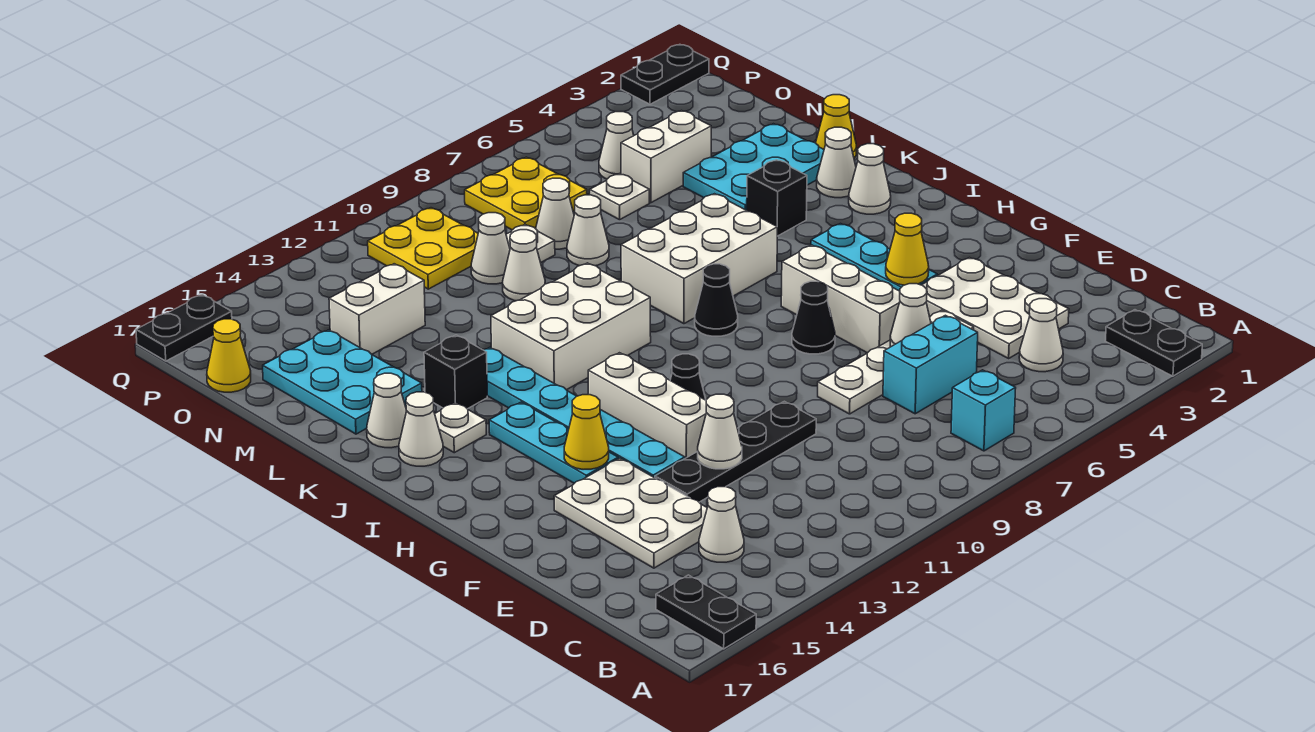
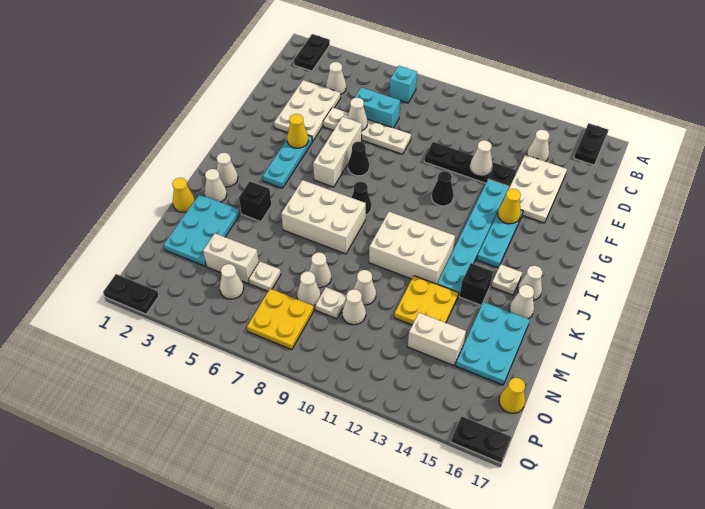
white 1x3 brick [588,353,706,458] -> none
cyan 2x3 plate [683,124,824,210] -> cyan 2x3 plate turned to [164,194,240,266]
yellow 2x2 plate [368,208,478,289] -> yellow 2x2 plate moved to [394,276,459,325]

